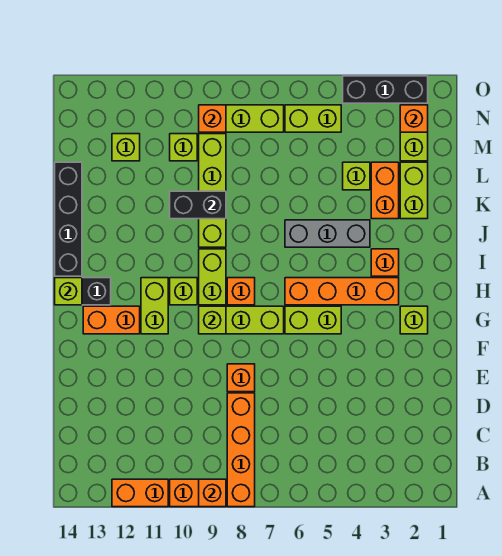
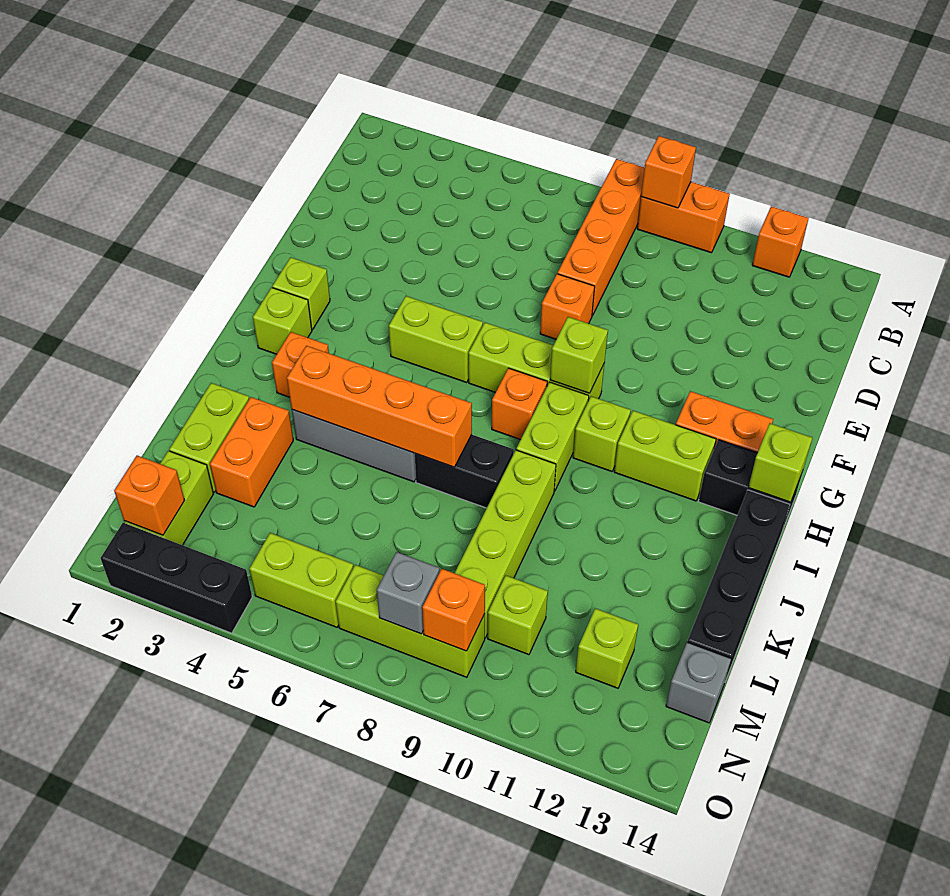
orange 1x2 brick [112,479,168,507] -> orange 1x1 brick [752,206,809,277]
lime 1x2 brick [141,278,168,334] -> lime 1x2 brick turned to [614,411,716,501]
orange 1x4 brick [285,278,399,305] -> orange 1x4 brick moved to [287,346,472,467]
black 1x2 brick [170,191,226,219] -> black 1x2 brick moved to [415,434,514,508]
lime 1x1 brick [343,162,370,190] -> lime 1x1 brick moved to [253,288,312,354]
none -> grey 1x1 brick [666,642,731,723]
none -> grey 1x1 brick [377,552,440,634]

